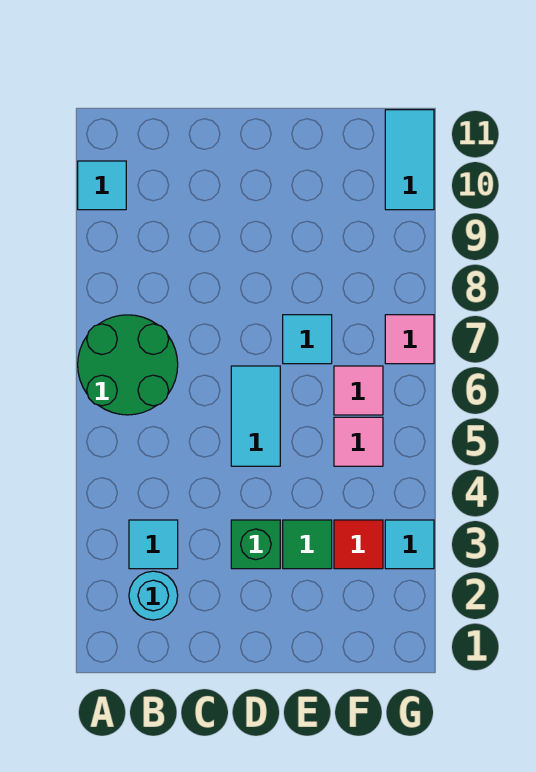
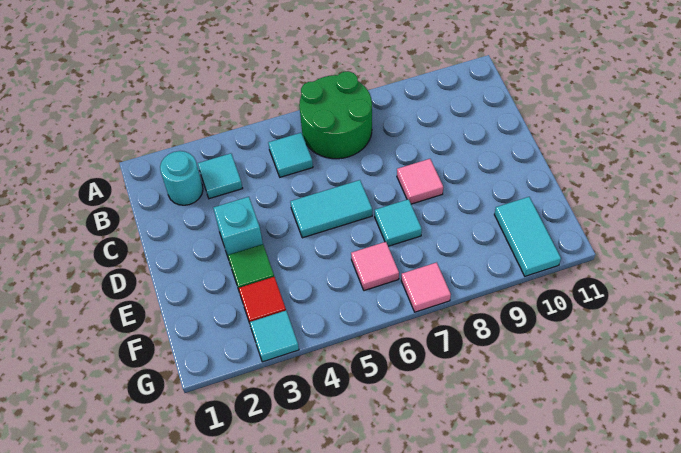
cyan 1x1 tile [78,161,126,210] -> cyan 1x1 tile moved to [268,133,313,177]
green 1x1 brick [231,520,280,569] -> cyan 1x1 brick [213,197,263,256]
pink 1x1 tile [334,417,383,466] -> pink 1x1 tile moved to [397,159,443,204]
cyan 1x2 tile [385,110,434,210] -> cyan 1x2 tile turned to [494,197,561,276]

